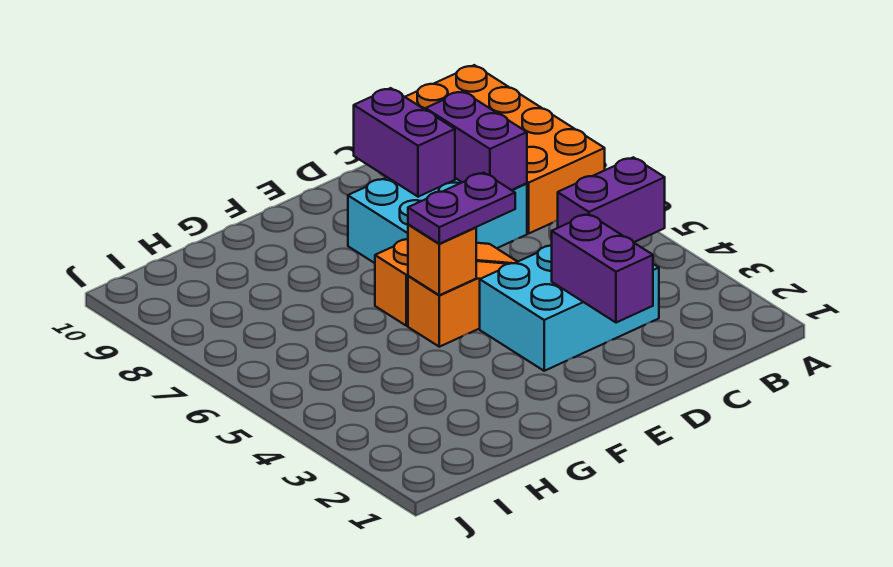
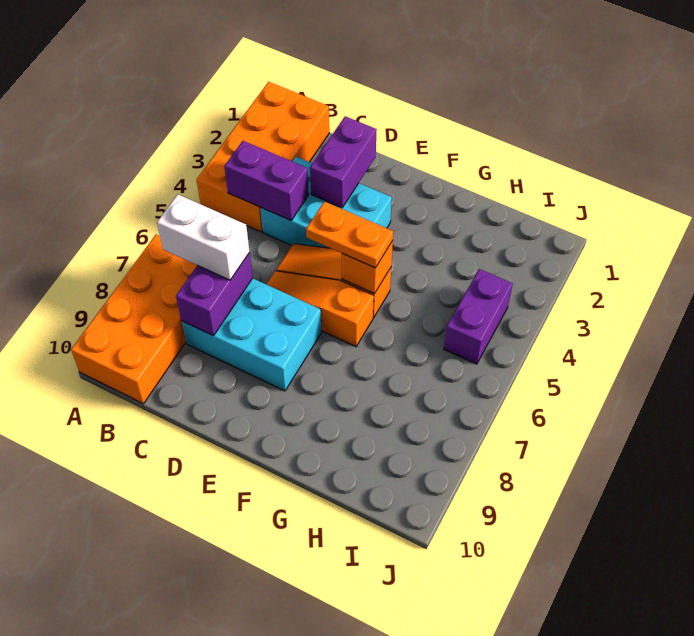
none -> orange 2x4 brick [197,82,329,232]
none -> white 1x2 brick [157,194,250,280]
purple 1x2 brick [354,88,455,197] -> purple 1x2 brick moved to [444,269,513,364]
purple 1x2 plate [408,173,515,244] -> orange 1x2 plate [306,202,393,268]

